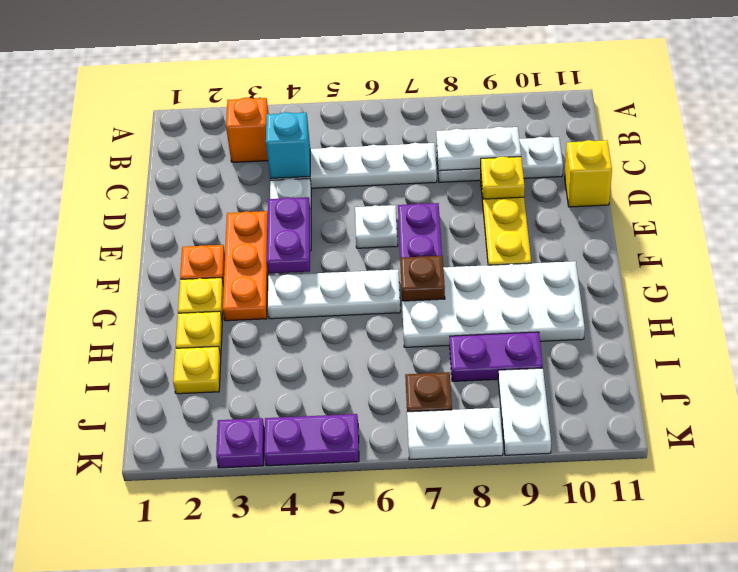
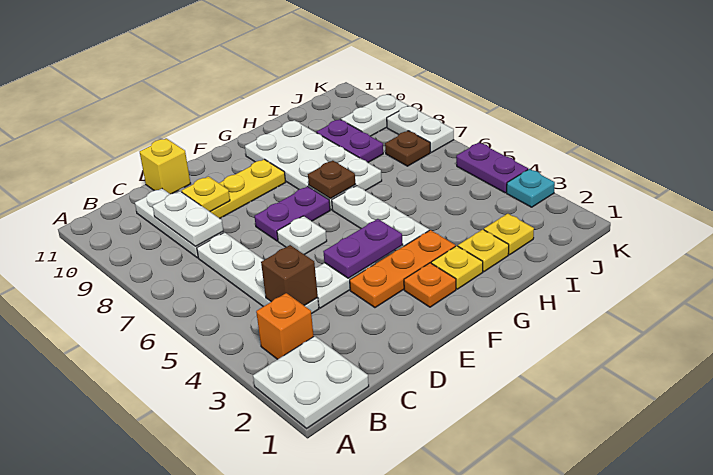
none -> white 2x2 plate [253,336,369,428]
cyan 1x1 brick [266,112,310,179] -> brown 1x1 brick [261,245,318,306]
purple 1x1 plate [216,418,264,468] -> cyan 1x1 plate [507,169,555,207]

